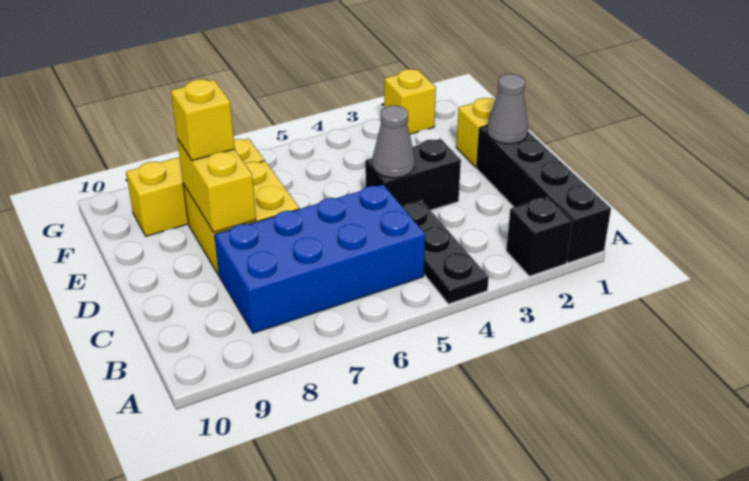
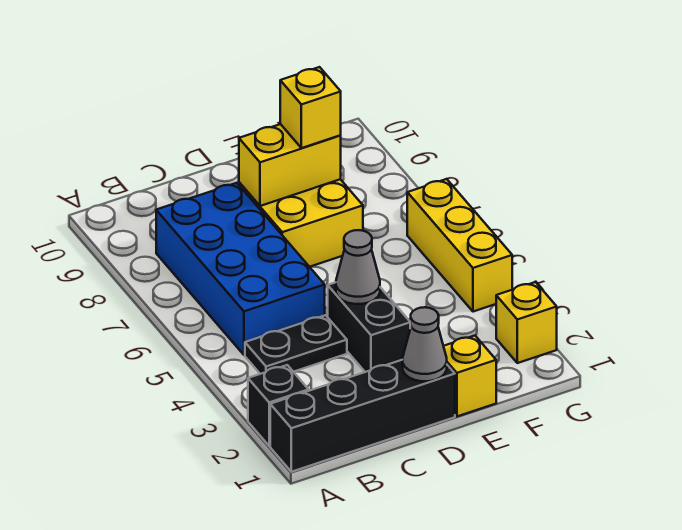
black 1x3 plate [402,201,489,304] -> black 1x2 plate [245,315,347,374]
yellow 1x3 brick [126,139,264,236] -> yellow 1x3 brick moved to [407,179,512,312]

